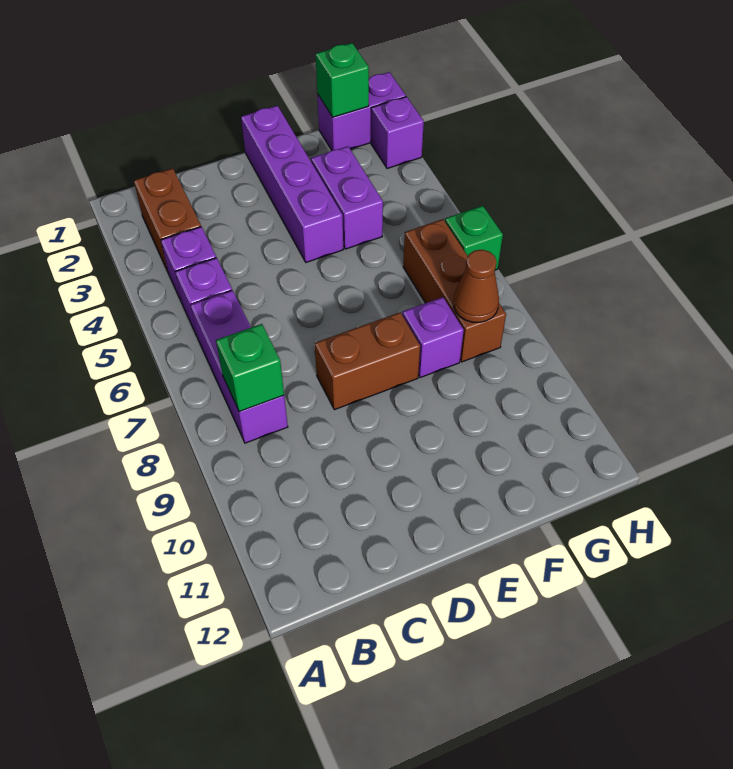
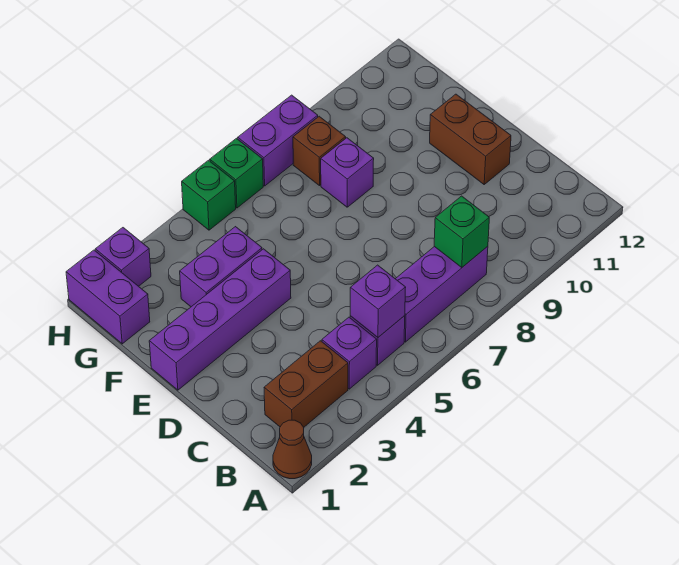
none -> purple 1x1 brick [350,265,406,337]
brown 1x2 brick [315,312,420,410] -> brown 1x2 brick moved to [430,94,511,184]
green 1x1 brick [316,43,369,117] -> green 1x1 brick moved to [182,160,236,230]
brown 1x3 brick [403,219,506,362] -> brown 1x1 brick [293,116,346,186]
brown 1x1 cone [453,250,499,322] -> brown 1x1 cone moved to [273,420,312,479]
none -> purple 1x2 brick [238,95,318,186]

